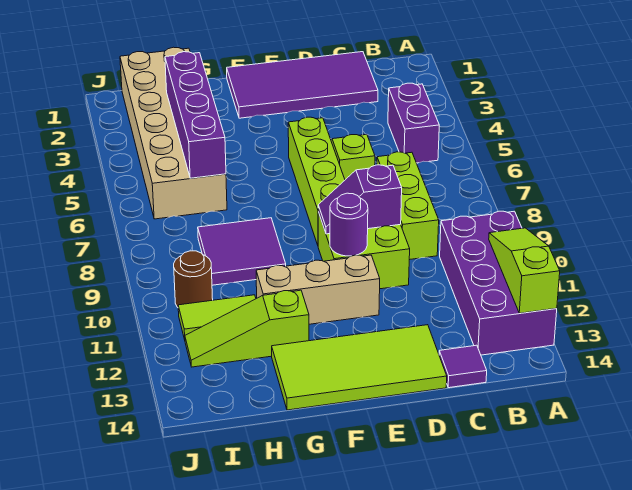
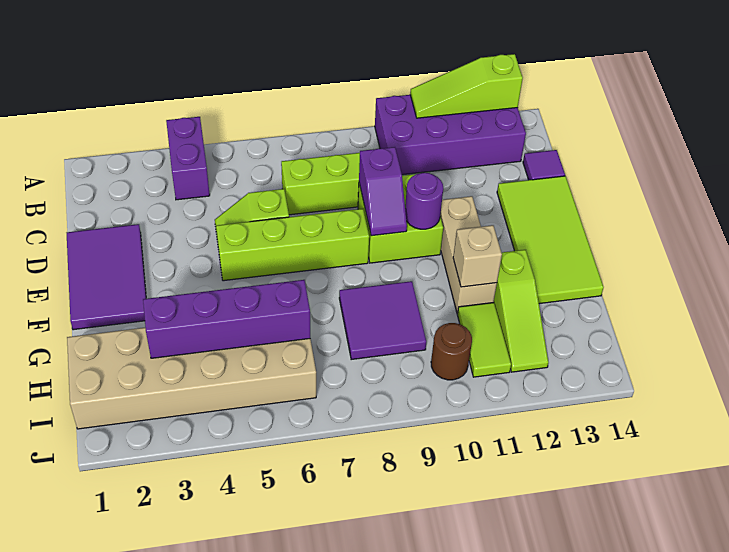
purple 1x2 brick [388,83,439,163] -> purple 1x2 brick turned to [166,117,210,200]
purple 2x4 tile [227,52,378,118] -> purple 2x3 tile [67,224,146,330]
none -> tan 1x1 brick [453,225,502,287]

